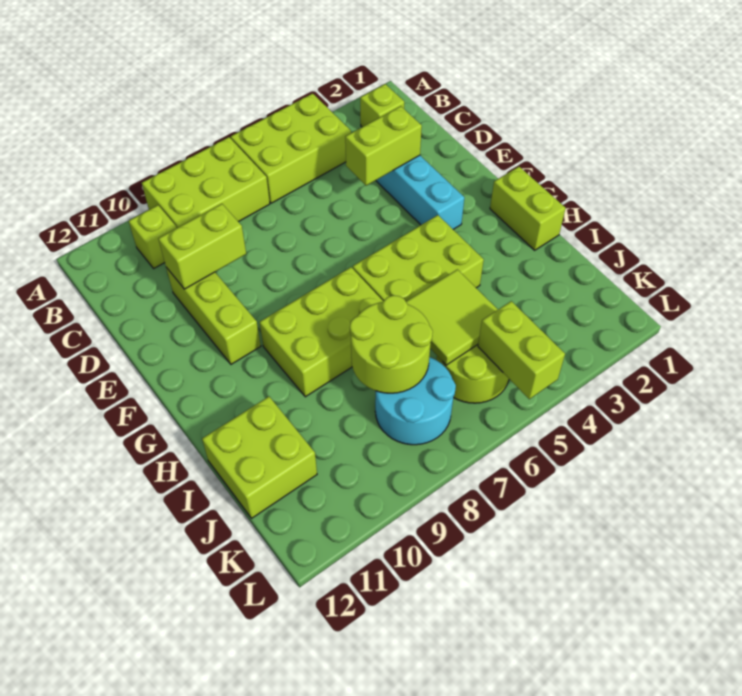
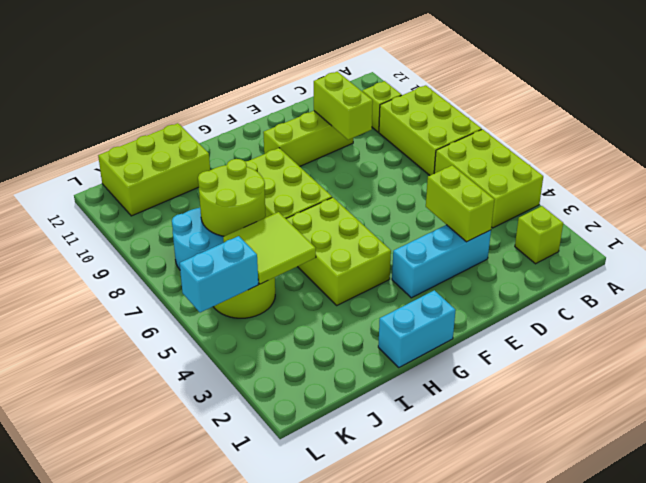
lime 1x2 brick [490,167,566,250] -> cyan 1x2 brick [378,290,456,367]
lime 2x2 brick [202,397,317,518] -> lime 2x3 brick [98,123,210,216]
lime 1x2 brick [478,301,565,399] -> cyan 1x2 brick [180,236,258,313]

